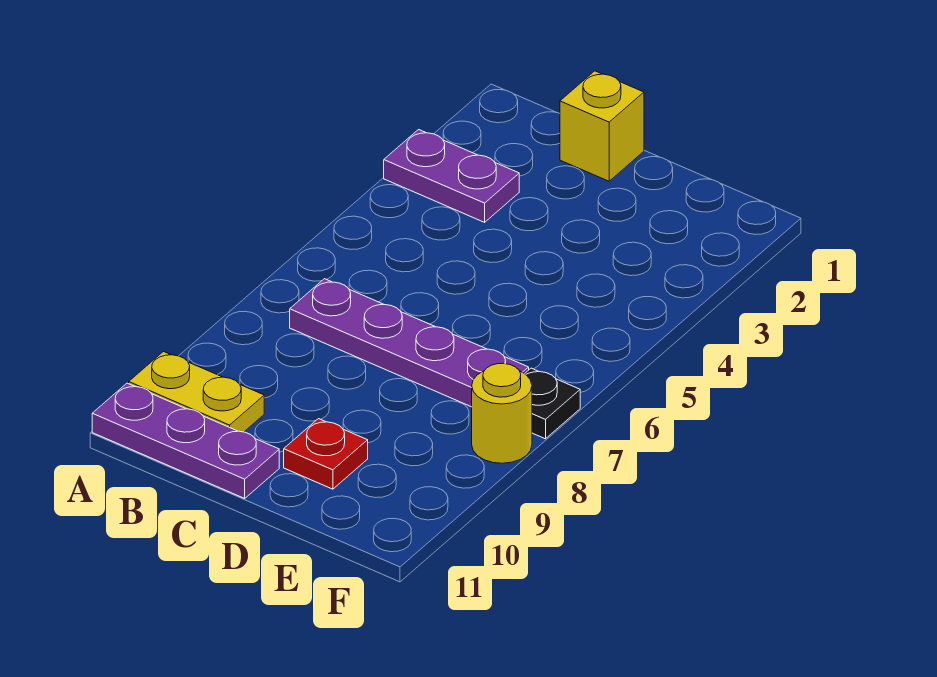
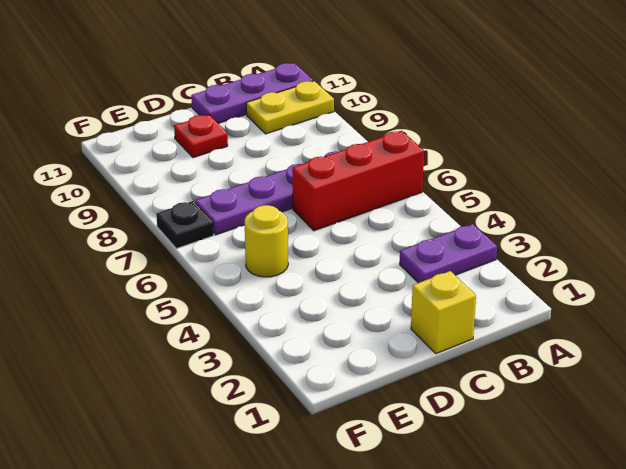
none -> red 1x3 brick [292,131,424,231]
yellow 1x1 round brick [472,363,532,463] -> yellow 1x1 round brick moved to [245,205,288,277]

